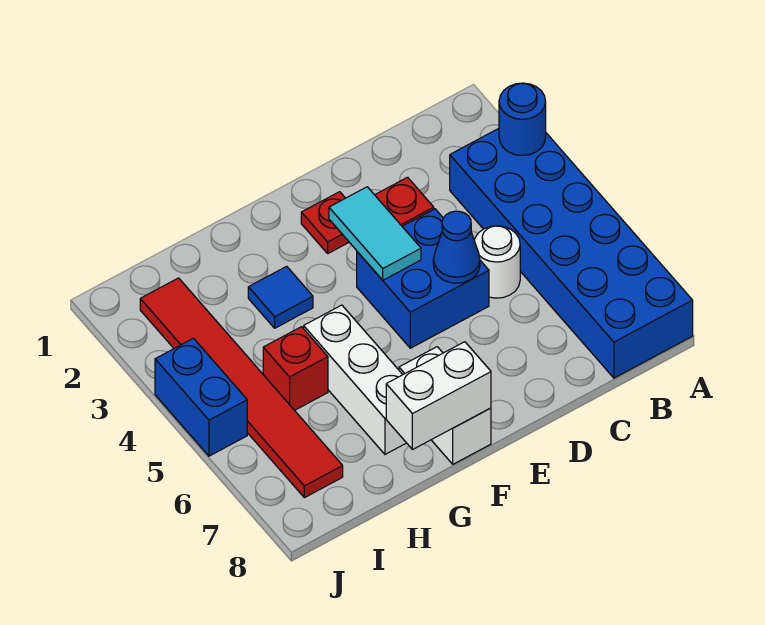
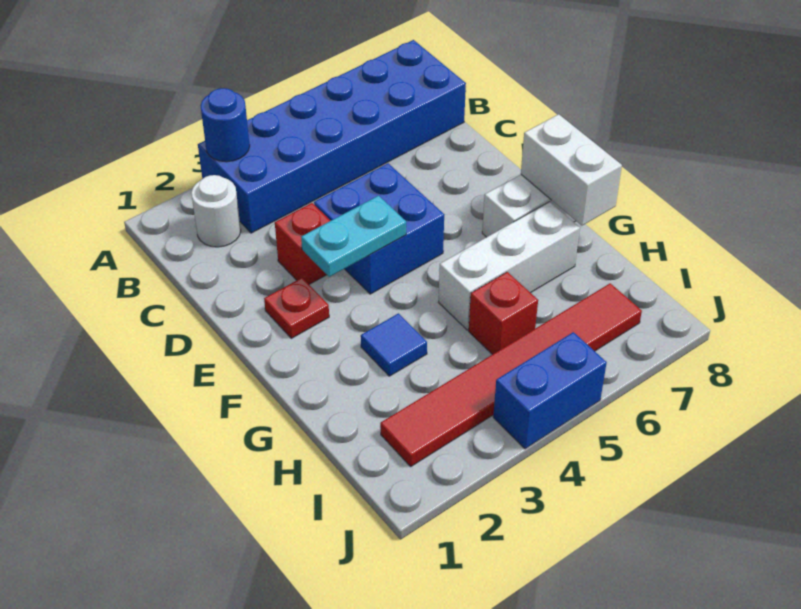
white 1x1 round brick [474,226,520,298] -> white 1x1 round brick moved to [191,175,241,247]
blue 1x1 cone [433,211,480,283] -> none
cyan 1x2 tile [329,187,421,280] -> cyan 1x2 plate [301,196,406,277]

